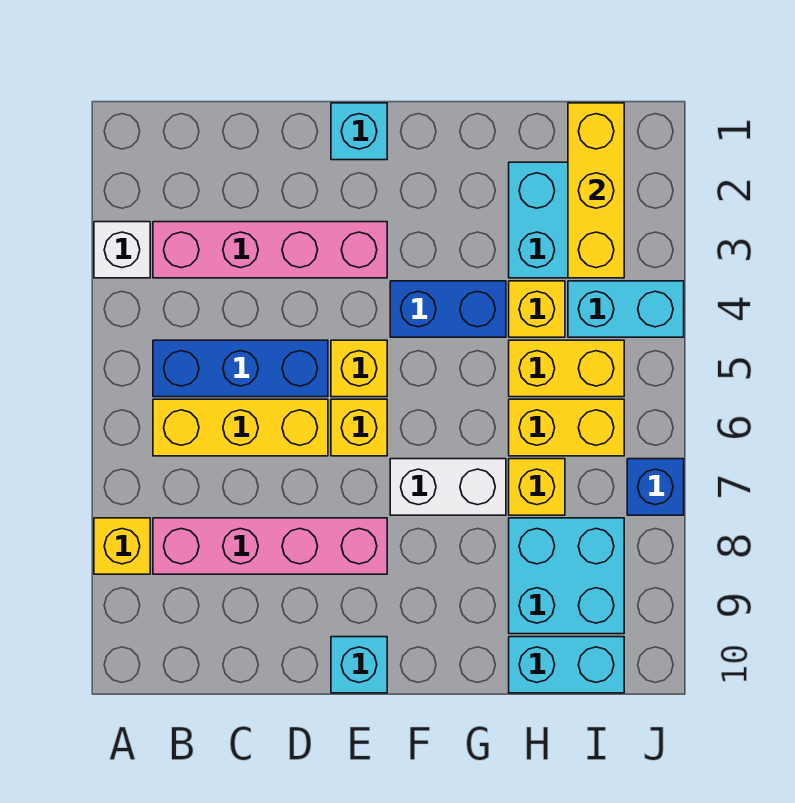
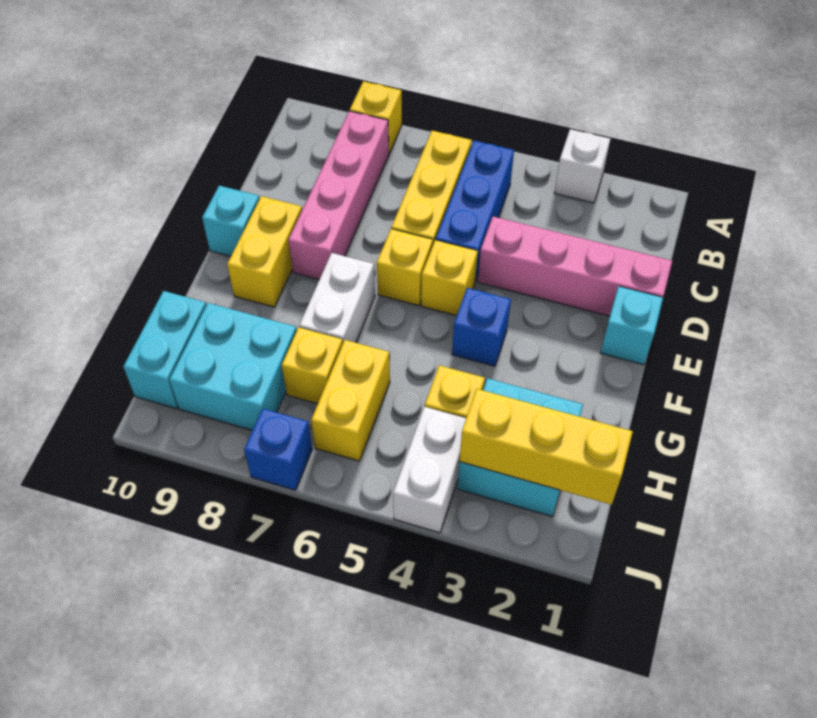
pink 1x4 brick [153,222,387,278] -> pink 1x4 brick turned to [478,217,672,316]
blue 1x2 brick [390,281,506,337] -> blue 1x1 brick [452,288,511,366]
yellow 1x2 brick [509,340,624,397] -> yellow 1x2 brick moved to [227,196,302,307]
cyan 1x2 brick [568,281,684,337] -> white 1x2 brick [393,407,466,533]

